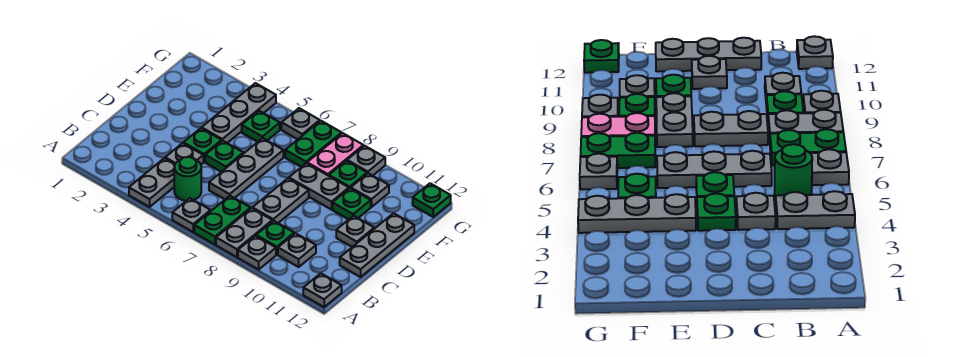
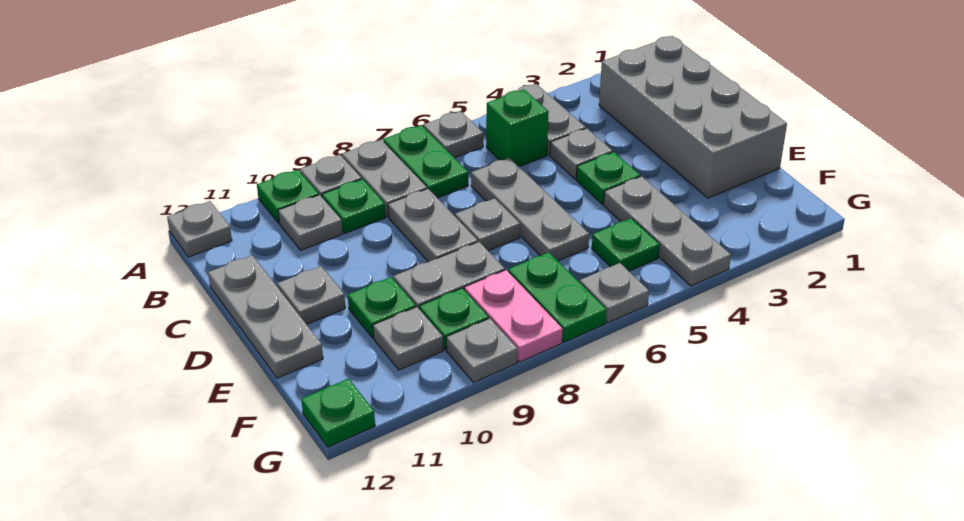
none -> grey 2x4 brick [599,36,787,198]
green 1x1 round brick [174,157,201,201] -> green 1x1 brick [486,89,549,167]
green 1x1 plate [205,141,243,172] -> green 1x1 plate moved to [257,170,319,223]
none -> grey 1x1 plate [455,198,520,251]

